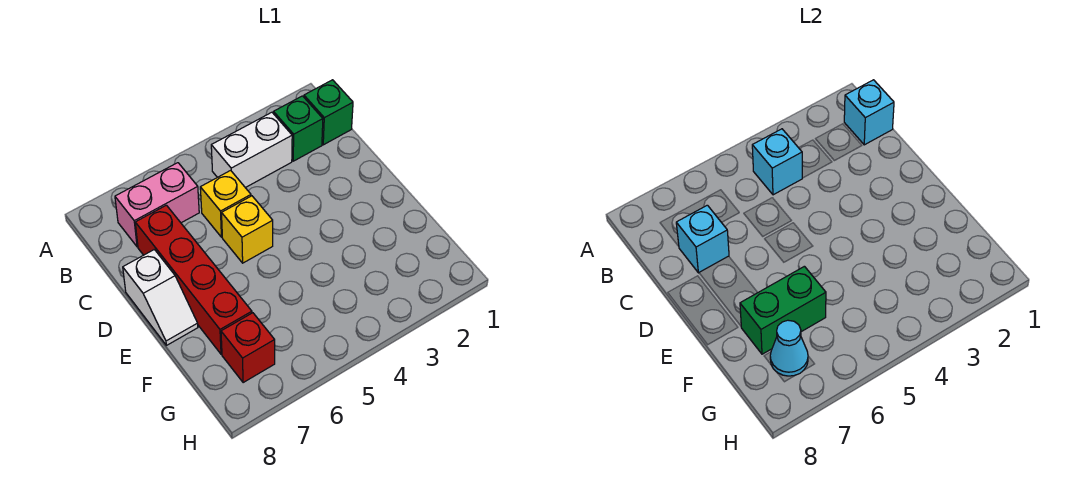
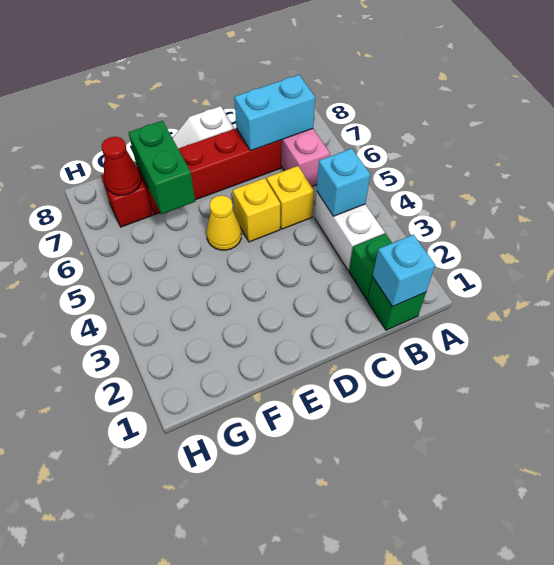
cyan 1x1 brick [676,205,729,273] -> cyan 1x2 brick [234,75,315,151]
none -> yellow 1x1 cone [207,195,242,250]
cyan 1x1 cone [770,320,808,376] -> red 1x1 cone [102,137,141,195]

